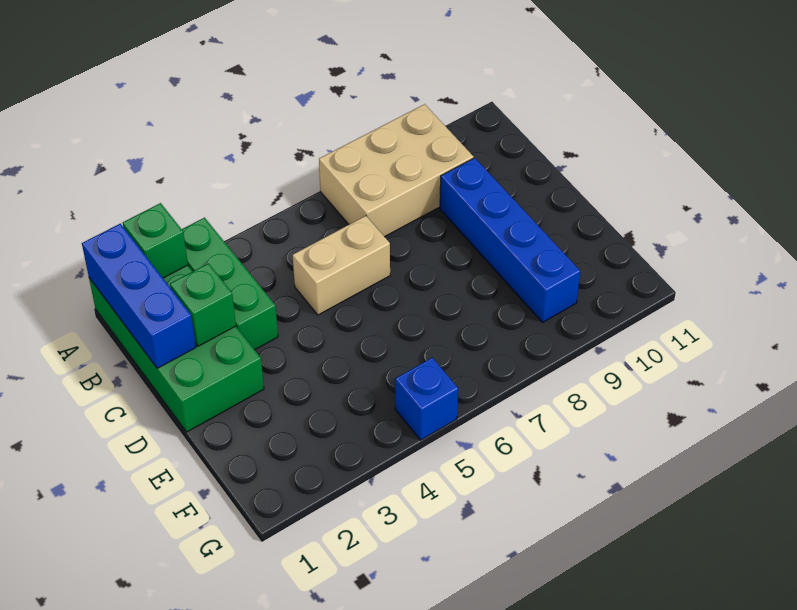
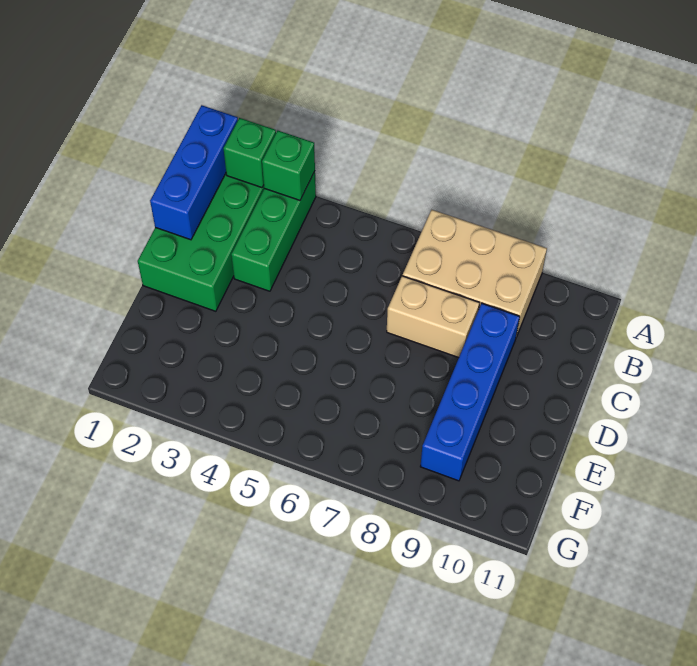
green 1x1 brick [170,263,236,346] -> green 1x1 brick moved to [262,131,315,200]
tan 1x2 brick [293,216,390,315] -> tan 1x2 brick moved to [387,276,479,358]
blue 1x1 brick [395,358,458,440] -> none

